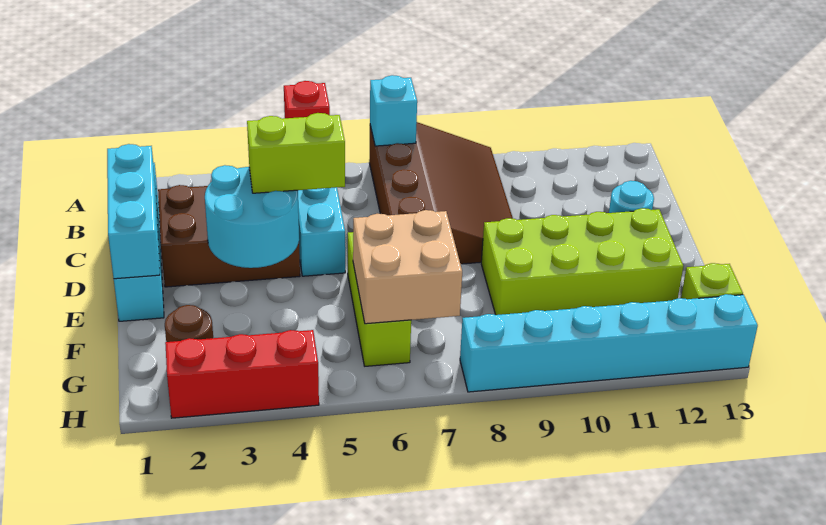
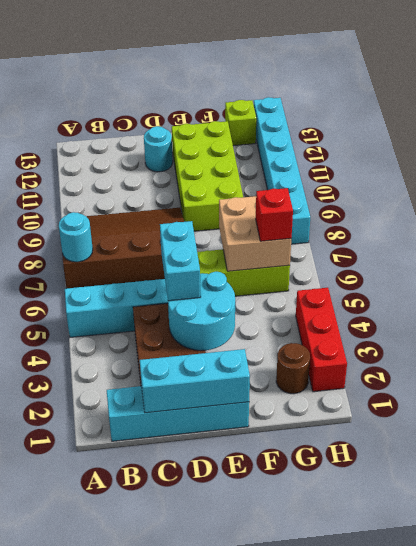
red 1x1 brick [284,81,330,118] -> red 1x1 brick moved to [256,188,293,241]
cyan 1x1 brick [370,75,417,146] -> cyan 1x1 round brick [59,212,93,262]
lime 1x2 brick [247,113,345,193] -> cyan 1x2 brick [160,221,201,301]

